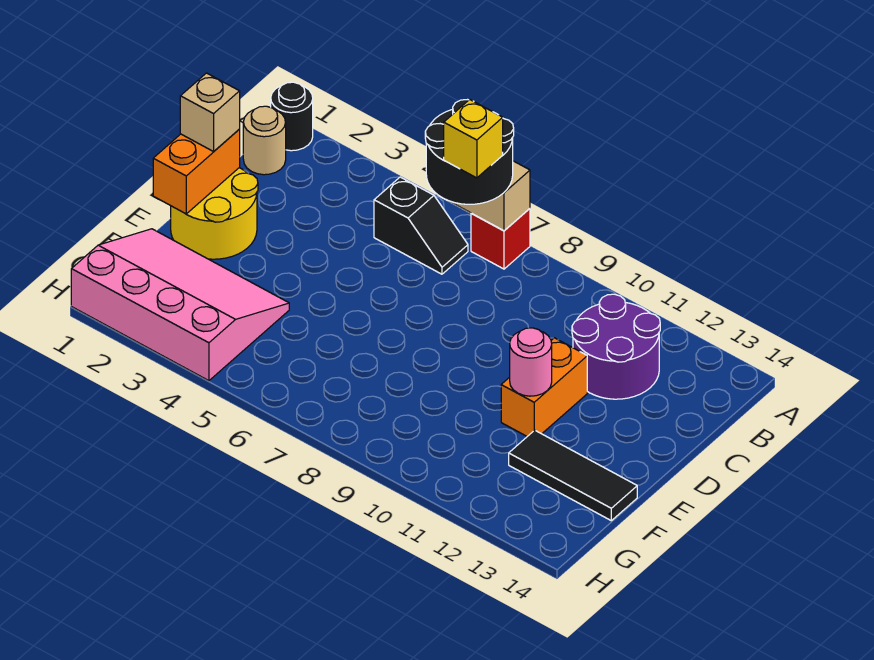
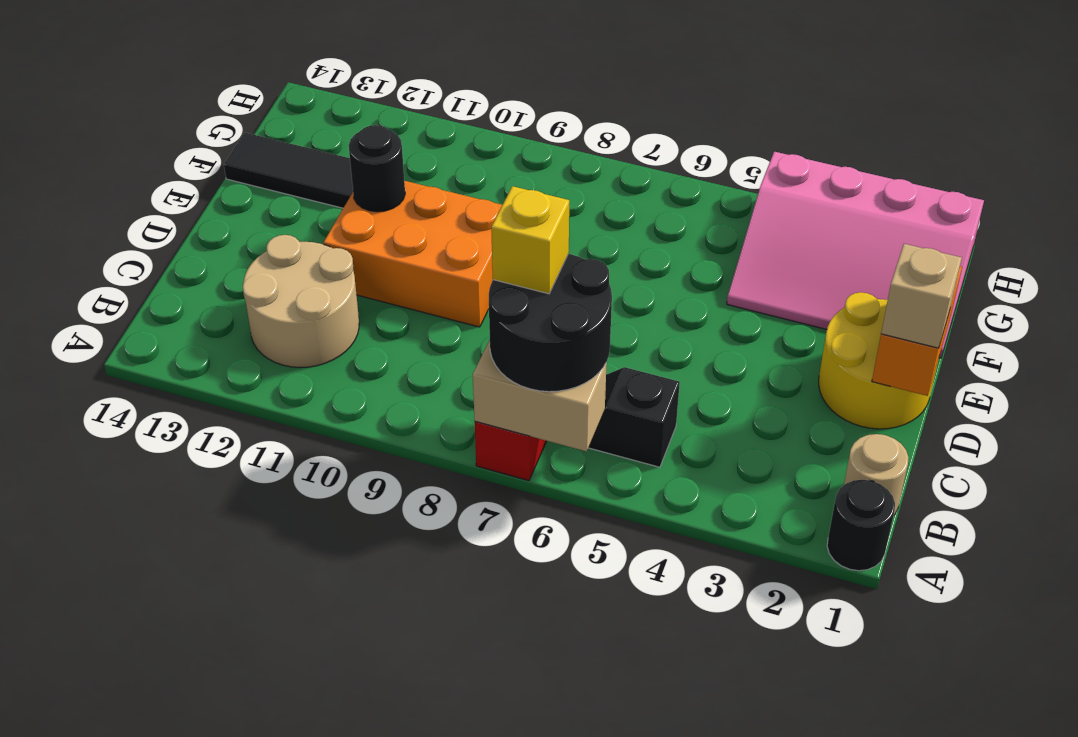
purple 2x2 round brick [572,294,660,399] -> tan 2x2 round brick [243,235,359,368]
orange 1x2 brick [501,338,587,436] -> orange 2x3 brick [323,181,502,327]
pink 1x1 round brick [510,328,552,396] -> black 1x1 round brick [349,125,405,212]

